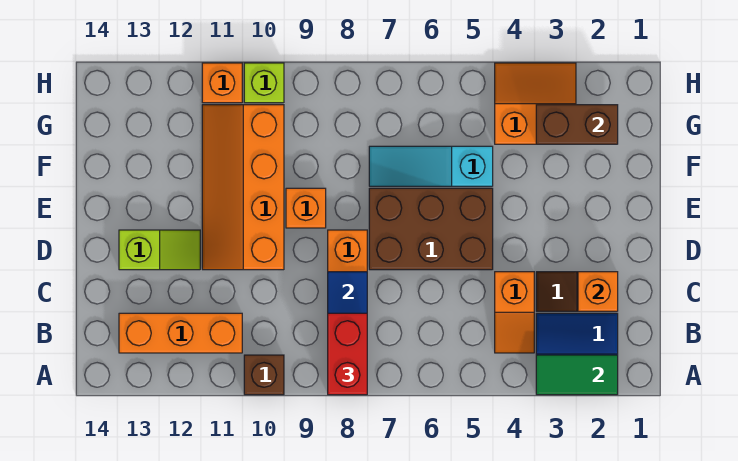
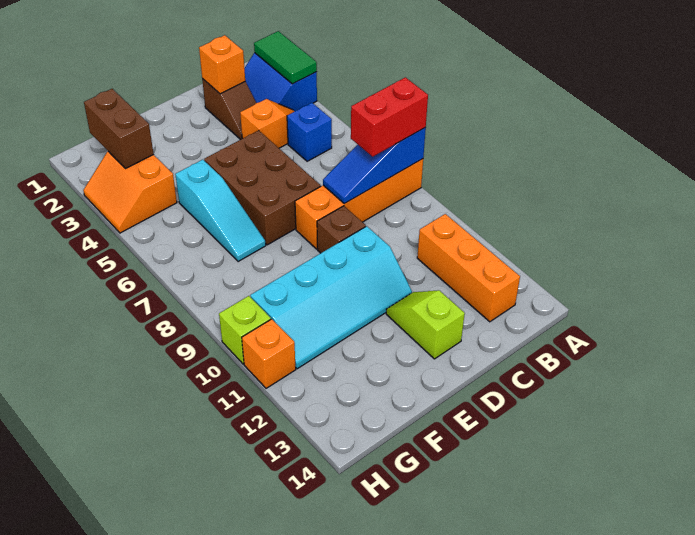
brown 1x1 brick [244,355,284,395] -> brown 1x1 brick moved to [317,206,366,253]
none -> blue 1x1 brick [287,103,332,161]
orange 2x4 slope [202,105,284,270] -> cyan 2x4 slope [250,226,412,369]
orange 1x1 brick [286,188,326,228] -> none

